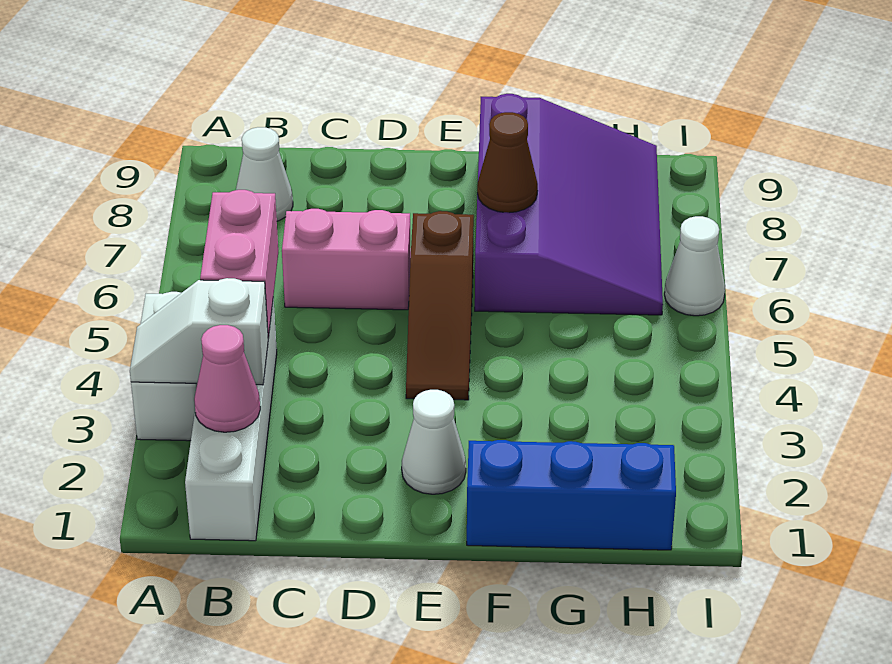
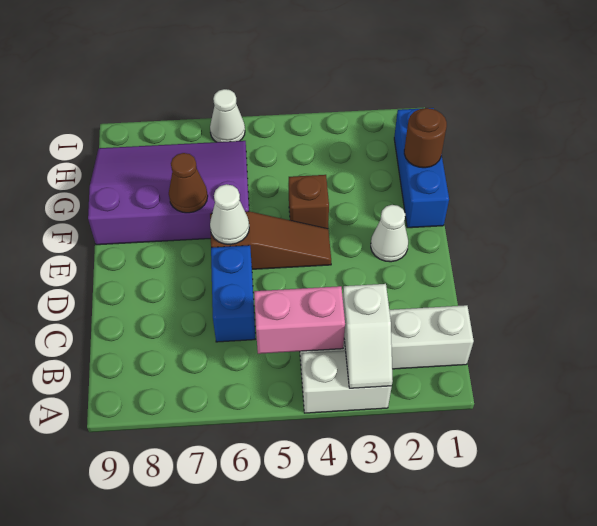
pink 1x1 cone [194,325,260,432] -> none
white 1x1 cone [236,127,293,221] -> white 1x1 cone moved to [210,184,249,245]
pink 1x2 brick [282,209,411,310] -> blue 1x2 brick [211,245,255,342]
none -> brown 1x1 brick [289,175,329,229]
none -> brown 1x1 round brick [404,108,447,168]

